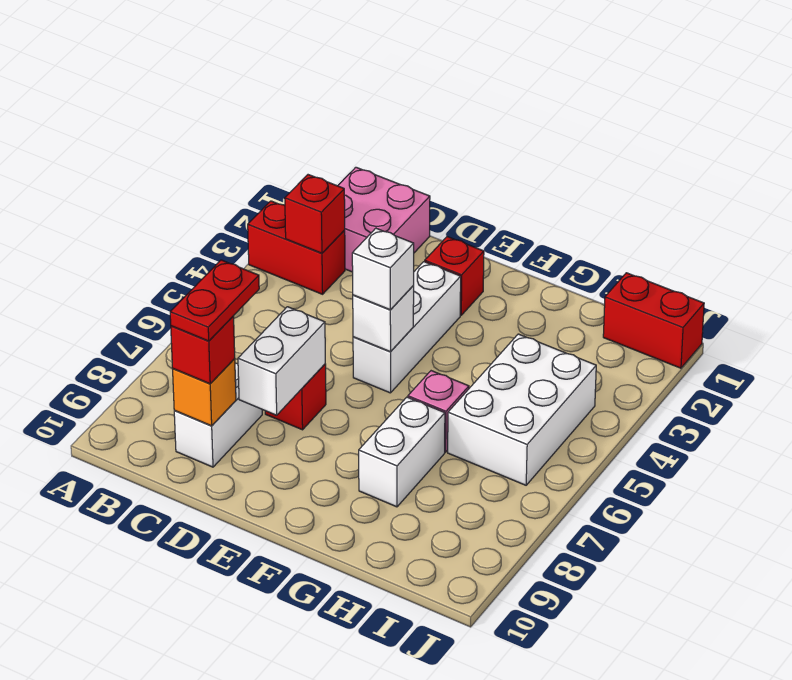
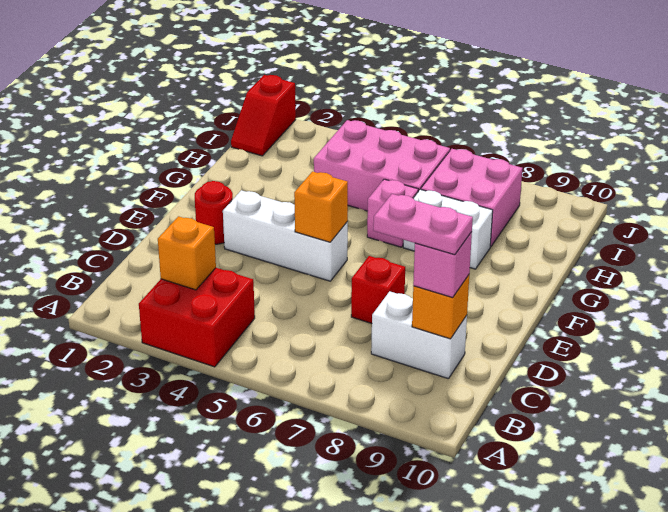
red 1x2 brick [248,201,345,294] -> red 2x2 brick [139,268,255,367]
pink 2x2 brick [338,167,430,272] -> pink 2x2 brick moved to [421,149,523,247]
red 1x1 brick [285,175,345,253] -> orange 1x1 brick [158,216,216,290]
red 1x2 plate [170,260,259,341] -> pink 1x2 plate [373,194,473,255]
red 1x1 brick [171,316,235,384] -> pink 1x1 brick [413,232,472,298]
white 1x2 brick [238,307,325,415] -> none
red 1x1 brick [425,237,484,315] -> red 1x1 round brick [195,181,233,244]
white 1x1 brick [353,286,414,352] -> orange 1x1 brick [294,172,348,242]
white 1x1 brick [352,228,414,310] -> none
white 2x3 brick [448,334,596,485] -> pink 2x3 brick [314,120,450,211]
red 1x2 brick [603,273,704,368] -> red 1x2 slope [231,75,296,156]

